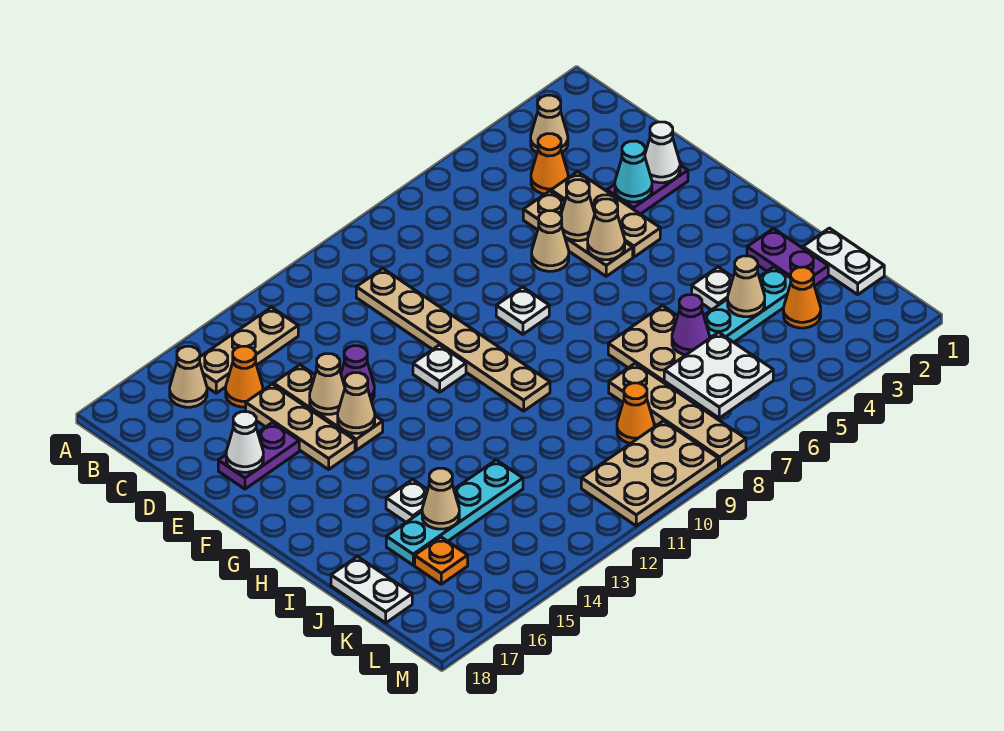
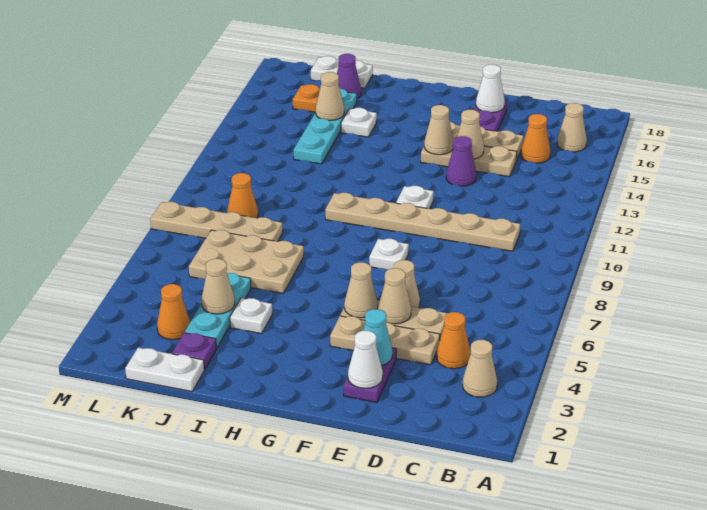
tan 1x3 plate [200,307,298,393] -> none
purple 1x2 plate [747,229,828,286] -> purple 1x1 plate [172,333,216,370]
purple 1x1 cone [672,295,709,355] -> purple 1x1 cone moved to [337,54,361,99]
white 2x2 plate [664,332,773,418] -> none
tan 2x3 plate [581,421,718,526] -> none

